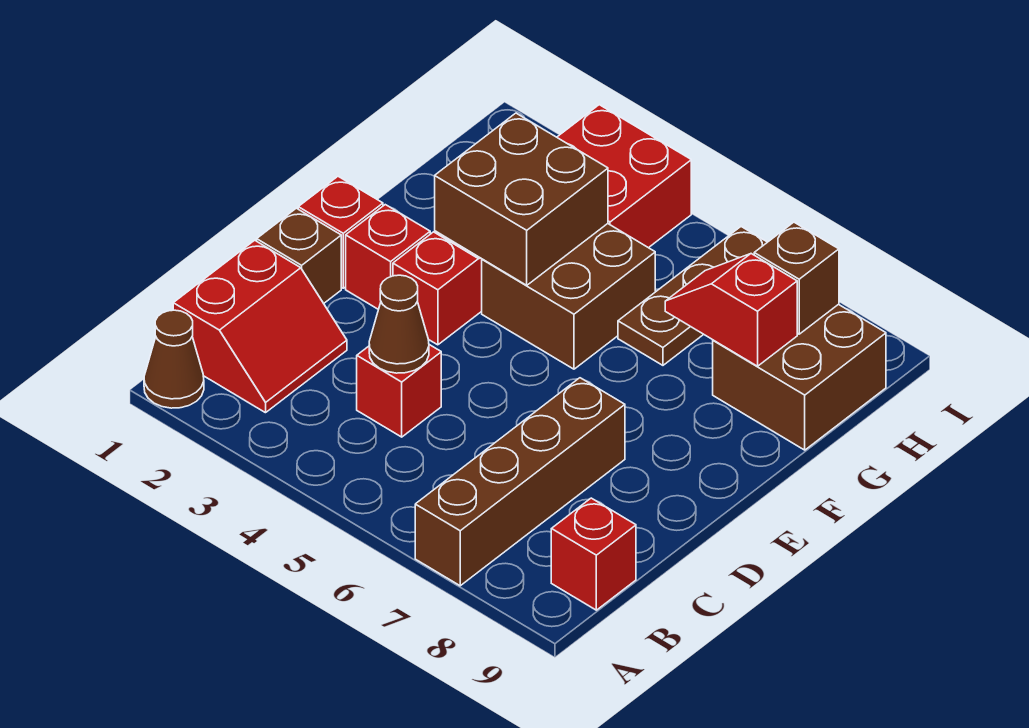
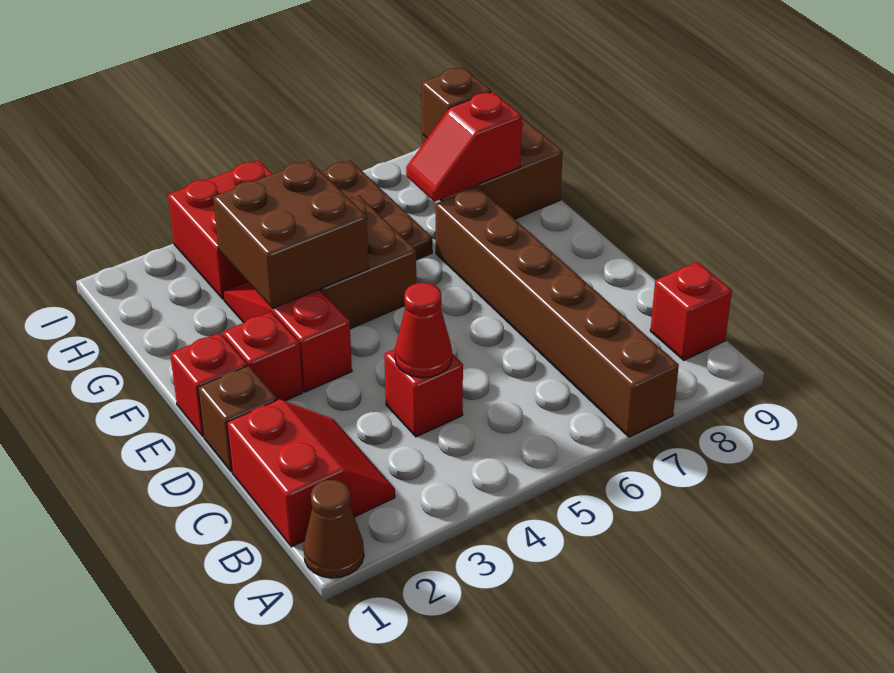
brown 1x4 brick [415,378,625,586] -> brown 1x6 brick [436,187,679,437]
brown 1x1 cone [369,275,429,373] -> red 1x1 cone [395,283,452,378]

